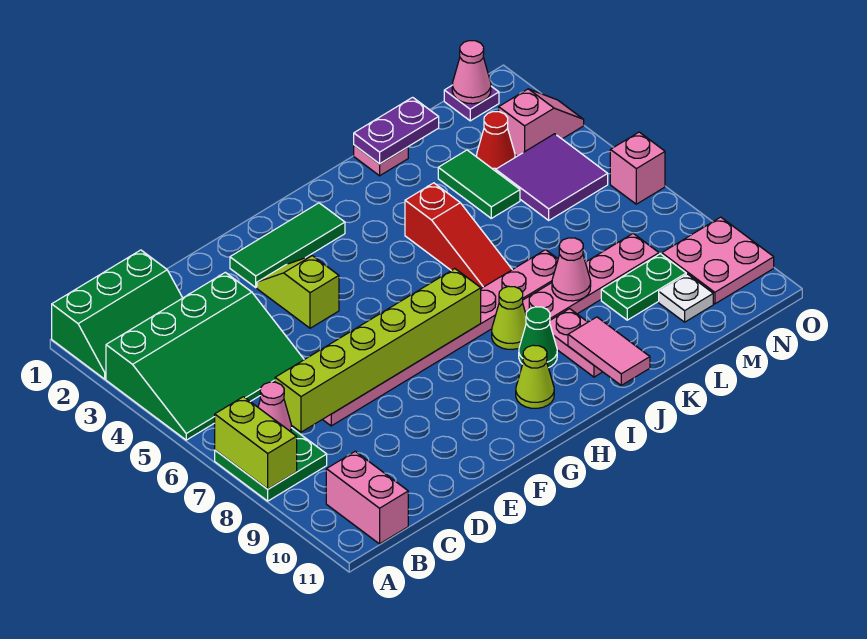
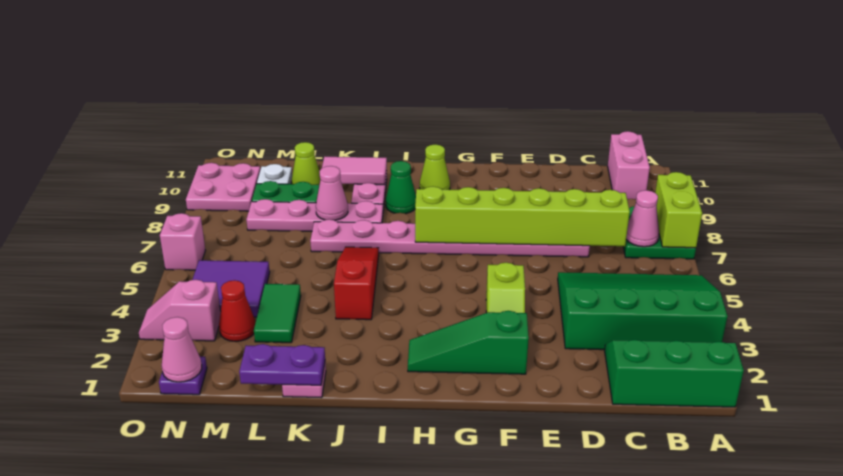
green 1x3 tile [230,203,345,287] -> green 1x3 slope [408,311,529,374]
lime 1x1 cone [492,286,526,349] -> lime 1x1 cone moved to [292,142,320,185]
pink 1x2 tile [568,317,650,385] -> pink 1x2 tile turned to [322,157,387,185]

